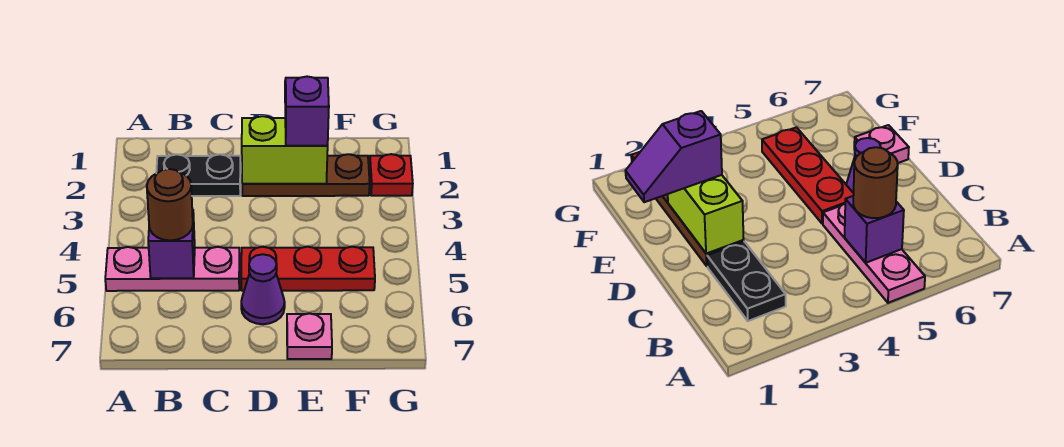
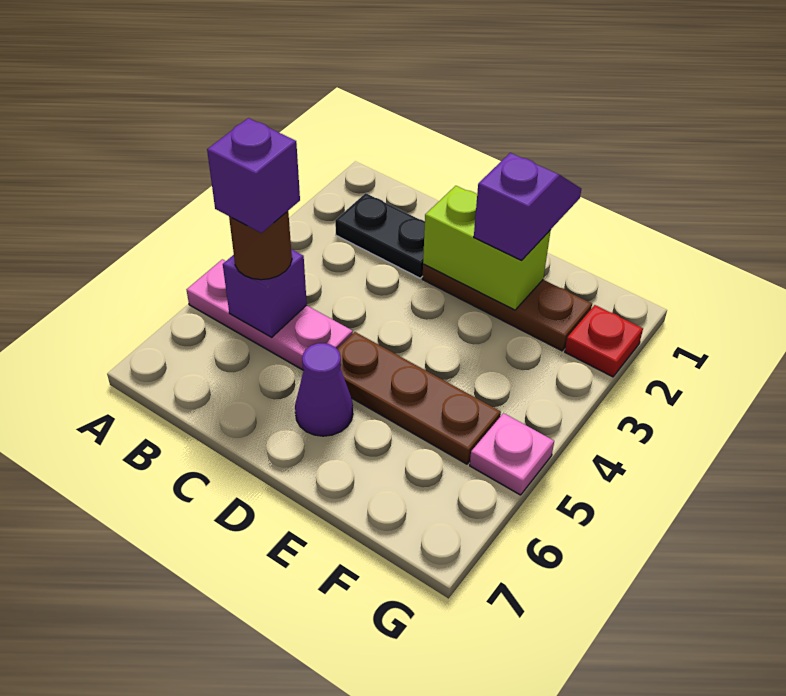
none -> purple 1x1 brick [207,118,300,233]
red 1x3 plate [241,247,375,291] -> brown 1x3 plate [337,332,501,464]
pink 1x1 plate [287,313,332,359] -> pink 1x1 plate moved to [470,413,554,495]

